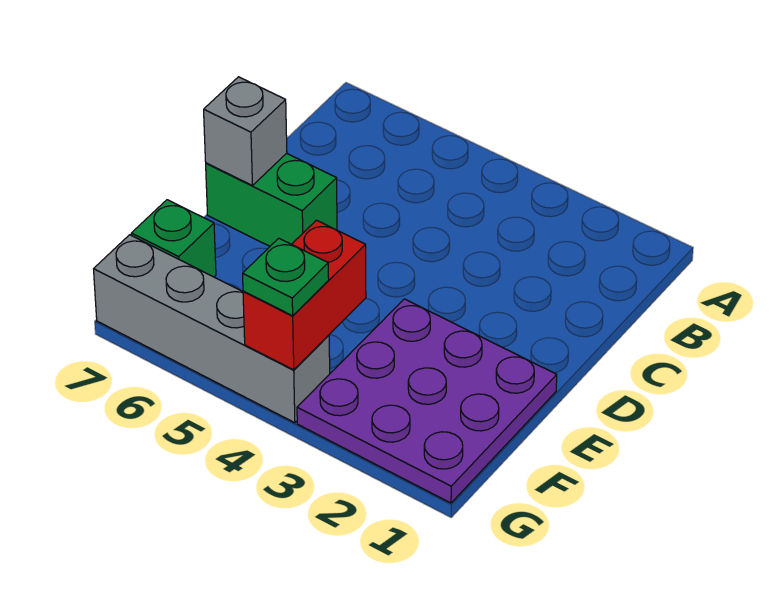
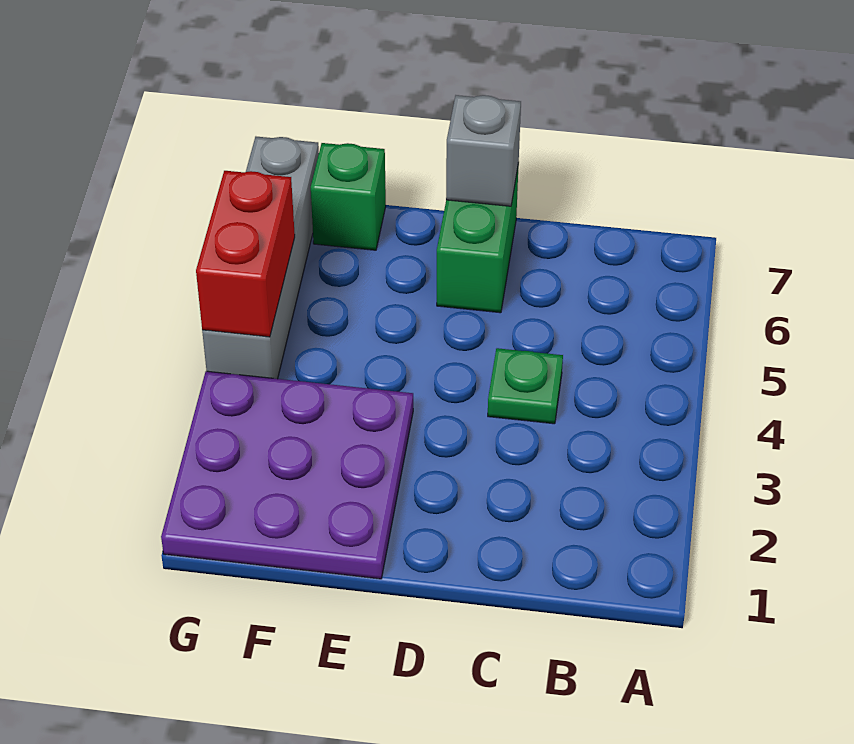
red 1x2 brick [243,220,366,370] -> red 1x2 brick turned to [196,171,295,337]
green 1x1 plate [243,238,329,316] -> green 1x1 plate moved to [488,348,563,424]

